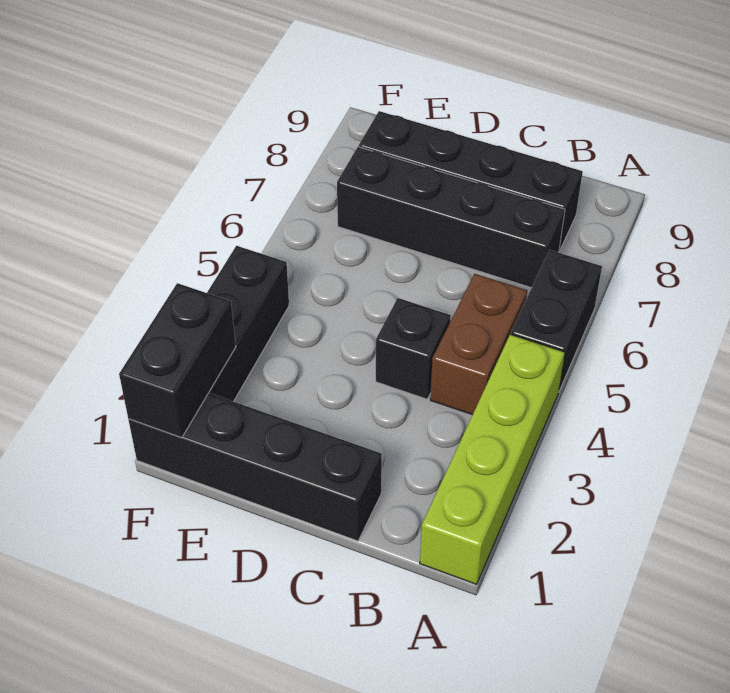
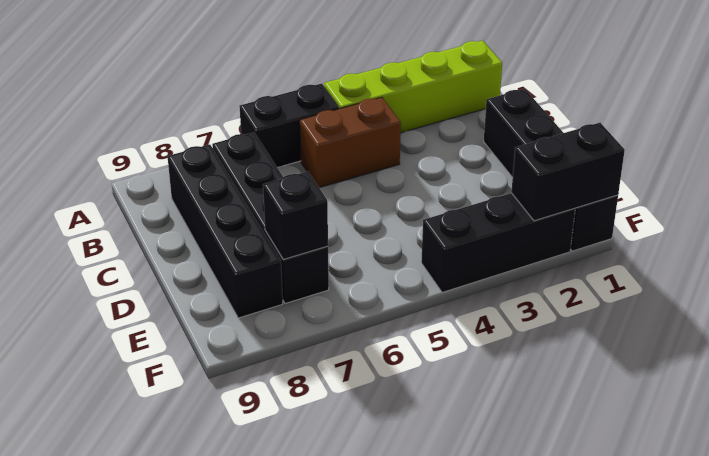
black 1x1 brick [376,298,451,399] -> black 1x1 brick moved to [263,171,328,259]

